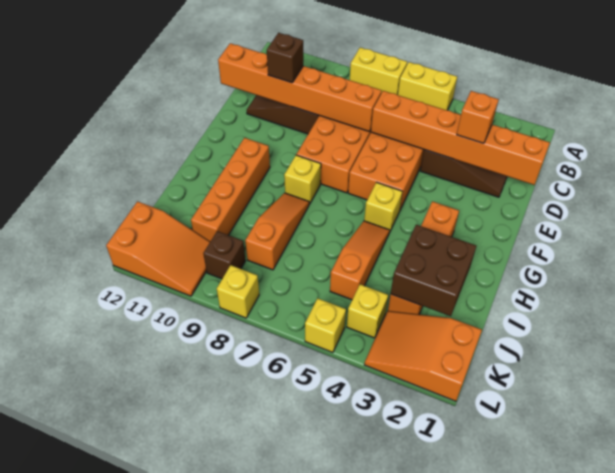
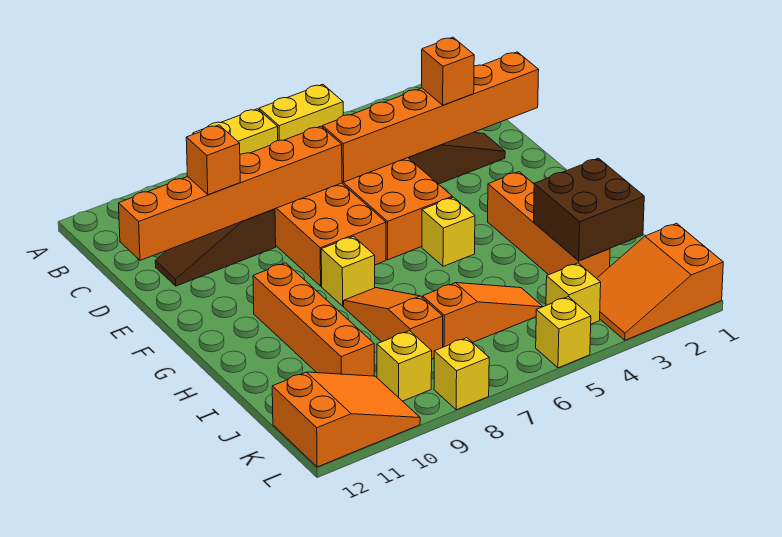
brown 1x1 brick [267,33,303,83] -> orange 1x1 brick [186,125,240,195]
orange 1x3 slope [330,221,390,300] -> orange 1x3 slope turned to [423,283,543,347]
brown 1x1 brick [203,231,246,279] -> yellow 1x1 brick [377,331,432,401]

